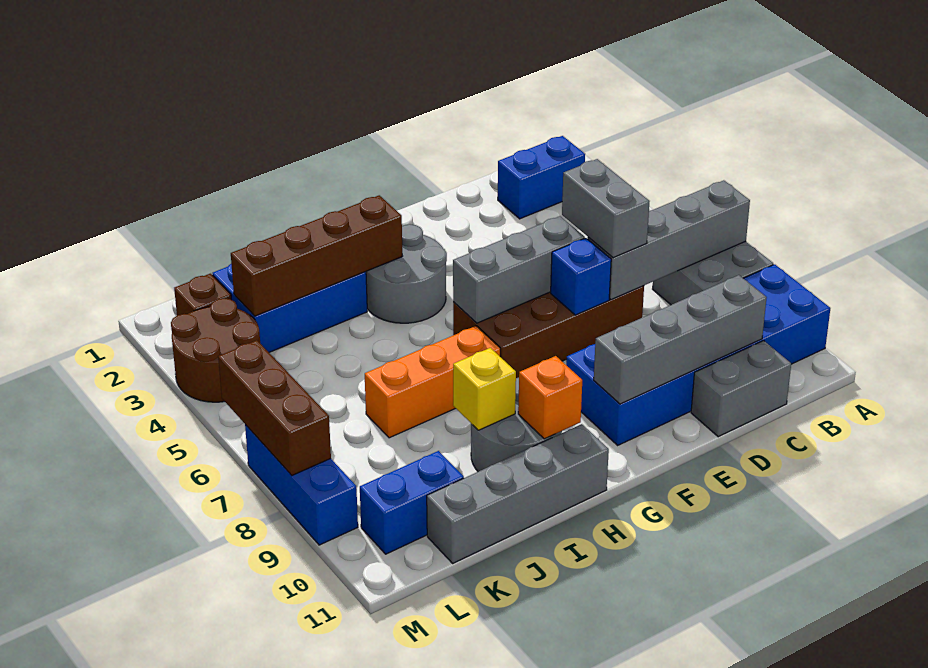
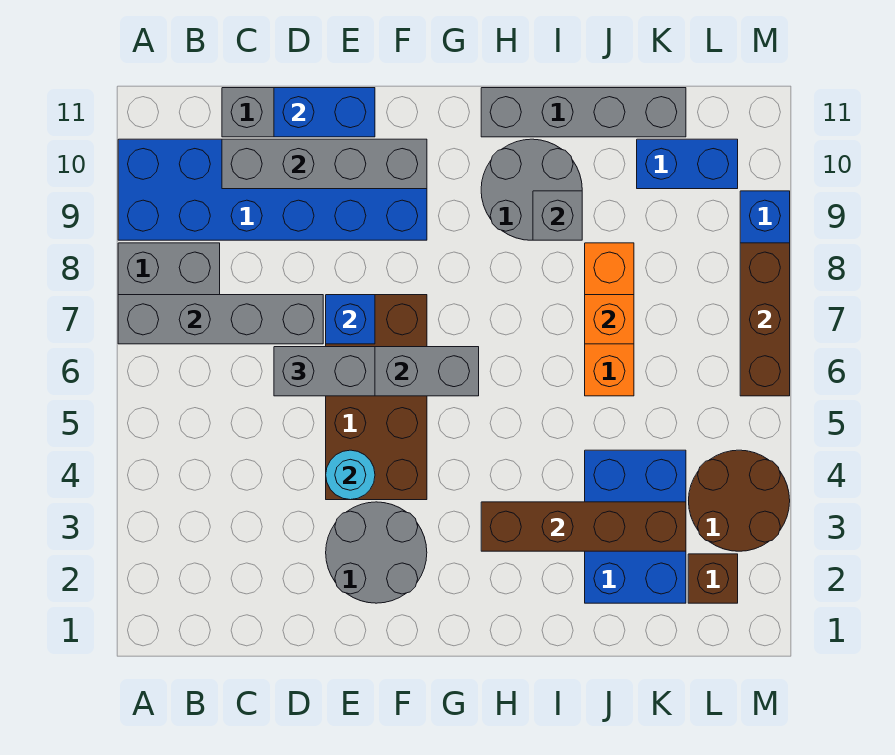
blue 1x2 brick [498,136,585,219] -> blue 1x2 brick moved to [274,88,375,137]
brown 2x4 brick [453,286,644,378] -> brown 2x4 brick turned to [326,295,427,500]
grey 1x2 brick [562,159,650,258] -> grey 1x2 brick turned to [274,347,375,396]
none -> cyan 1x1 round brick [326,450,375,500]
grey 2x2 round brick [366,224,447,323] -> grey 2x2 round brick moved to [326,502,427,603]
orange 1x3 brick [365,326,500,438] -> orange 1x3 brick turned to [585,243,634,396]
orange 1x1 brick [518,356,582,439] -> orange 1x1 brick moved to [585,295,634,344]
blue 2x3 brick [213,264,367,352] -> blue 2x3 brick turned to [585,450,686,603]
yellow 1x1 brick [453,348,516,430] -> grey 1x1 brick [533,191,582,240]

